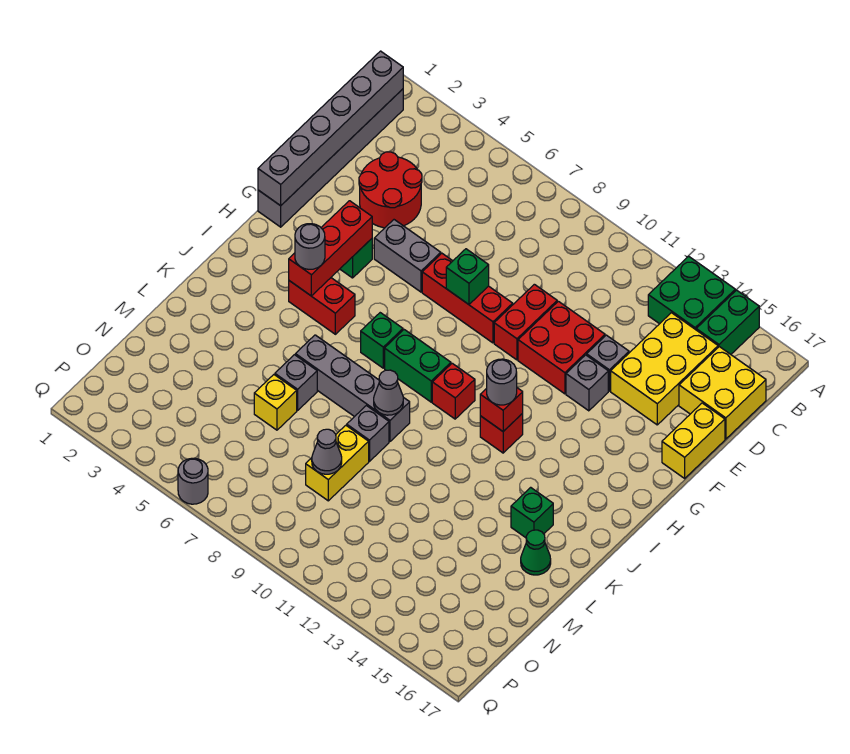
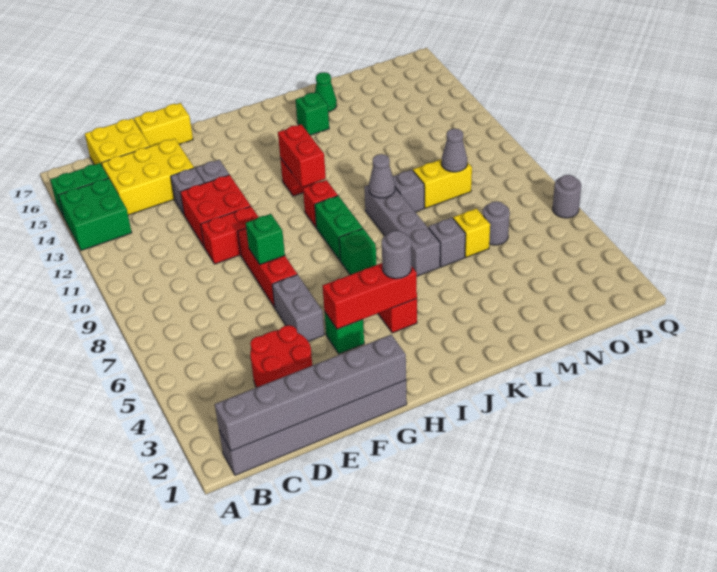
red 1x1 brick [480,388,523,431] -> red 1x2 brick [278,124,326,187]
grey 1x1 round brick [487,359,517,405] -> grey 1x1 round brick moved to [483,201,510,245]

